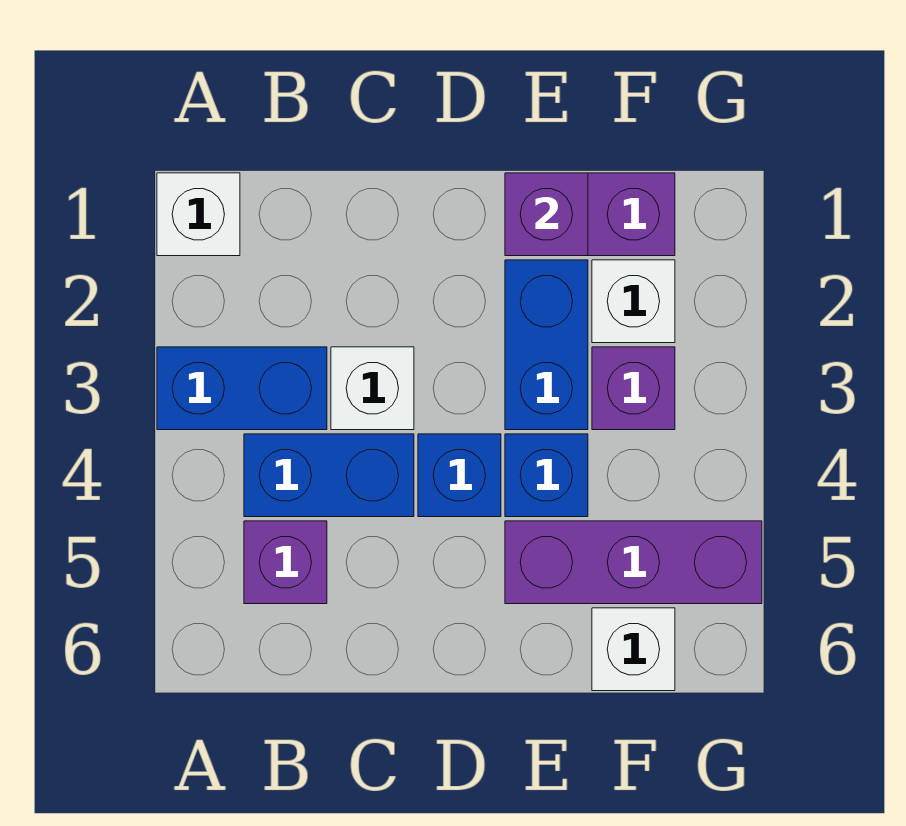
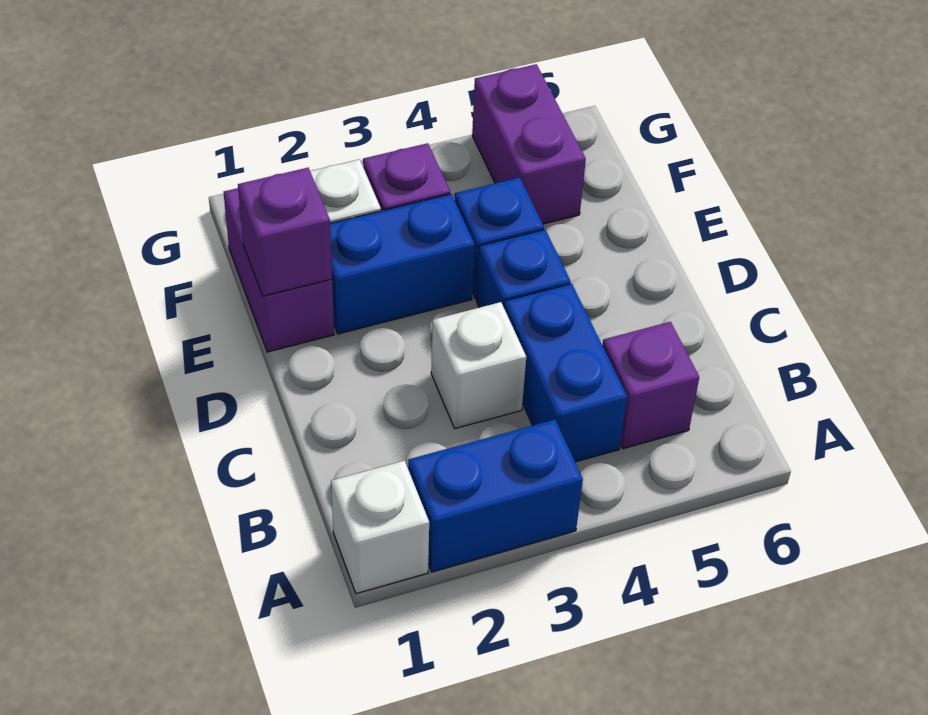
blue 1x2 brick [157,347,327,430] -> blue 1x2 brick turned to [408,420,583,572]
purple 1x3 brick [505,521,762,604] -> purple 1x2 brick [472,64,586,224]
white 1x1 brick [592,608,675,691] -> none

